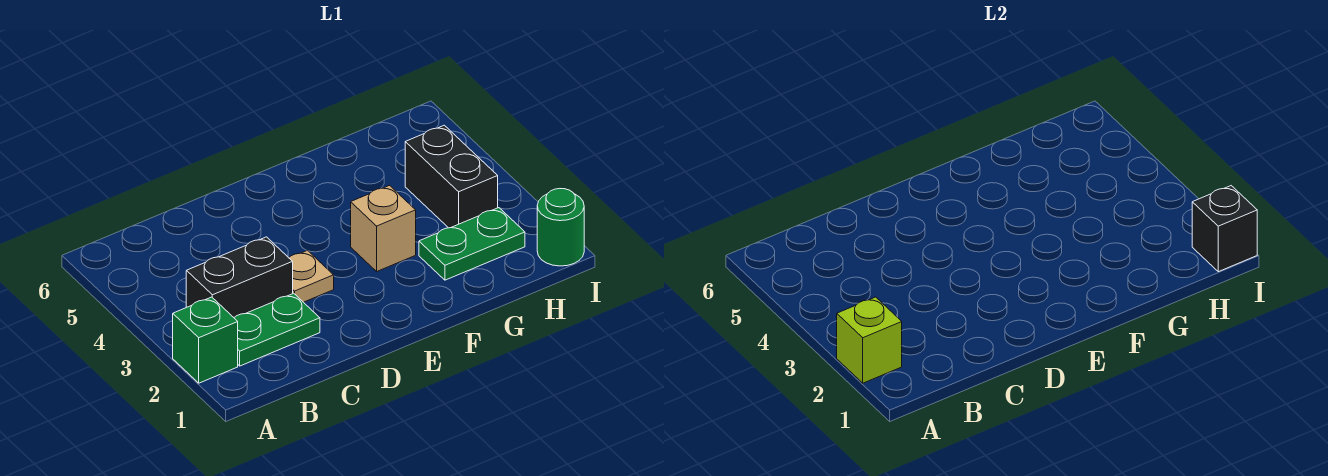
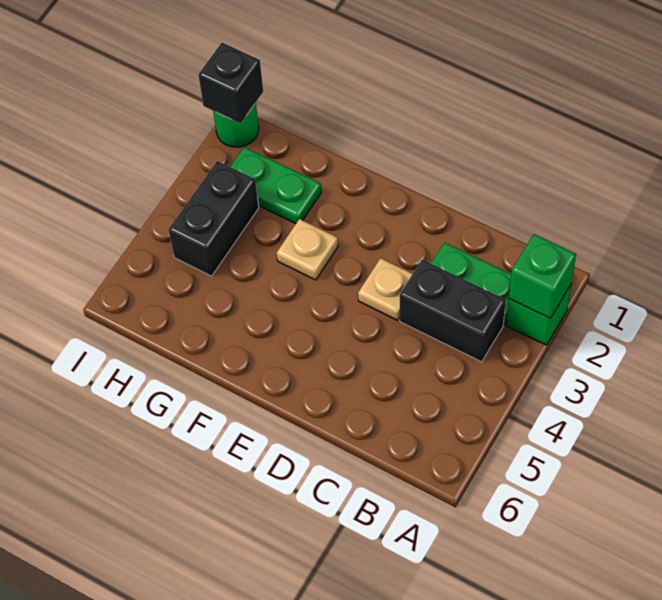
lime 1x1 brick [837,297,902,383] -> green 1x1 brick [509,234,576,318]
tan 1x1 brick [351,186,416,271] -> tan 1x1 plate [277,219,338,280]

